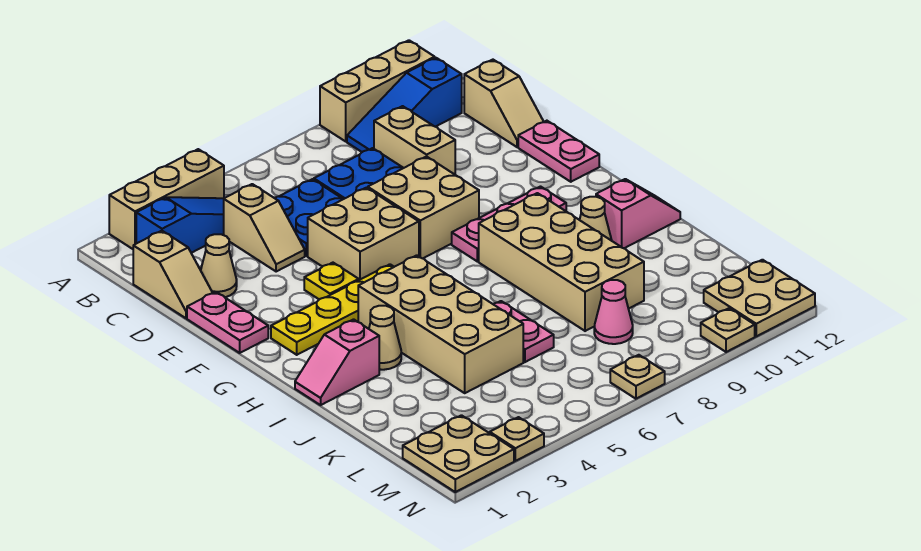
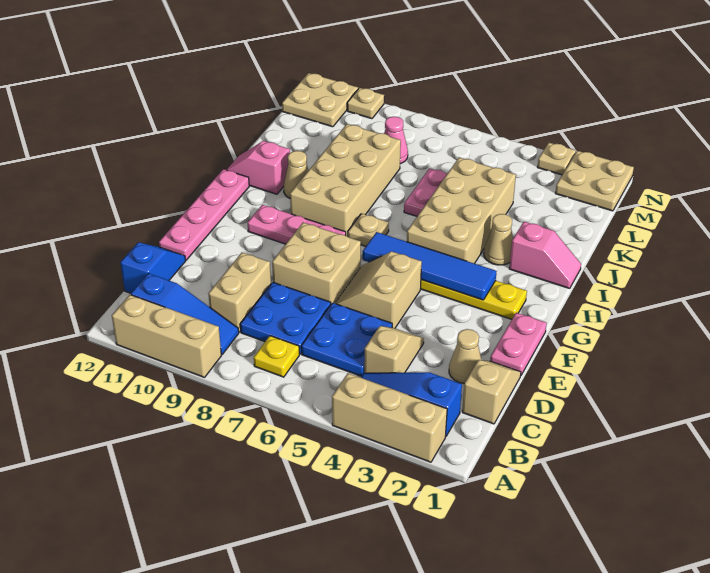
tan 1x2 slope [464,60,544,147] -> blue 1x2 slope [120,242,186,293]
tan 2x2 brick [308,188,419,280] -> tan 2x2 slope [335,252,422,328]
pink 1x2 plate [518,121,599,182] -> pink 1x4 plate [159,169,249,260]
yellow 1x1 plate [304,263,359,299] -> yellow 1x1 plate moved to [254,336,299,377]
none -> blue 1x4 tile [363,232,497,300]
tan 1x1 plate [610,355,665,399] -> tan 1x1 plate moved to [348,214,389,246]

